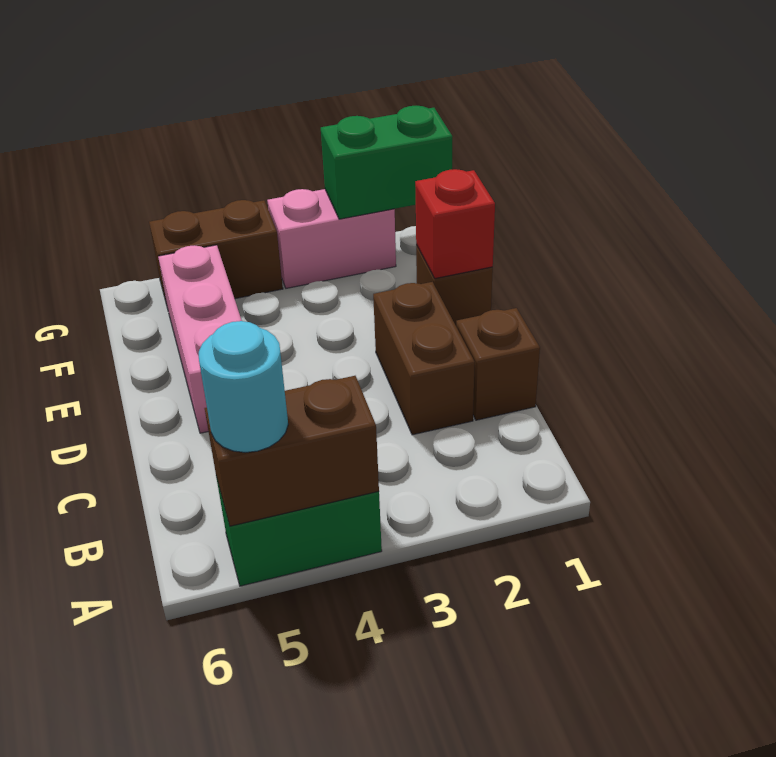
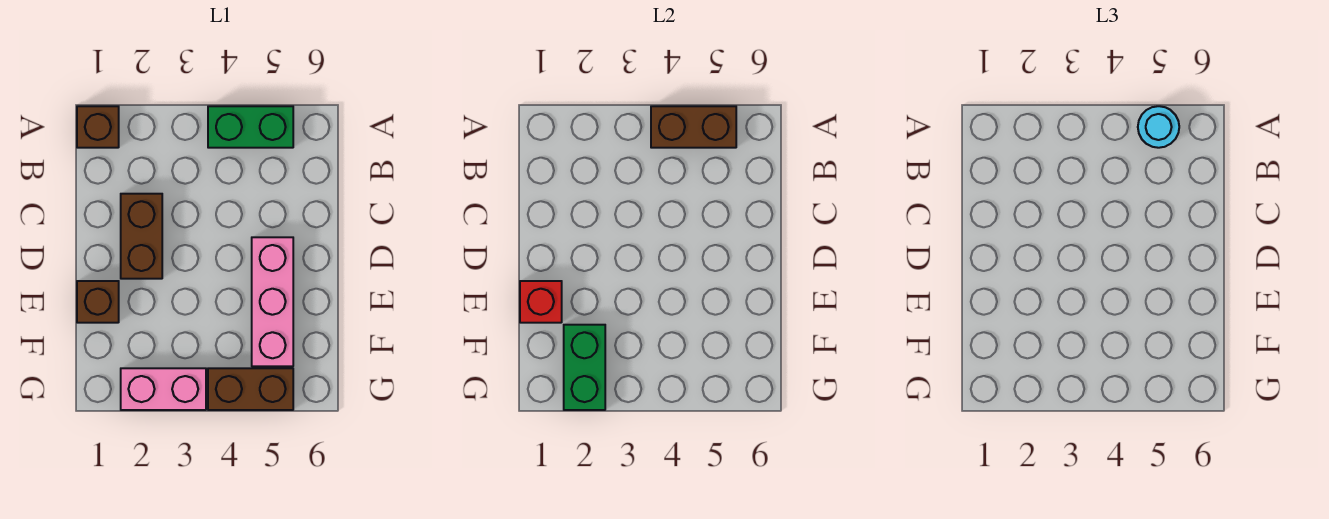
brown 1x1 brick [456,308,540,420] -> brown 1x1 brick moved to [77,106,119,148]
green 1x2 brick [321,106,453,219] -> green 1x2 brick turned to [564,325,605,410]

